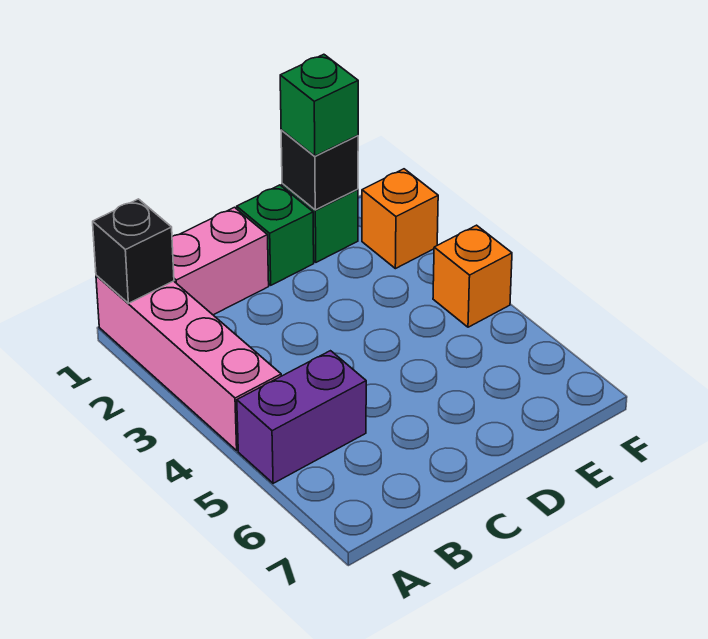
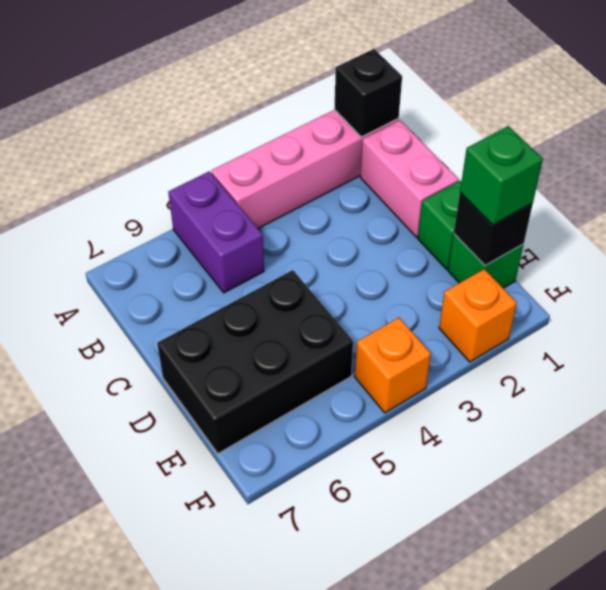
none -> black 2x3 brick [157,270,353,453]

